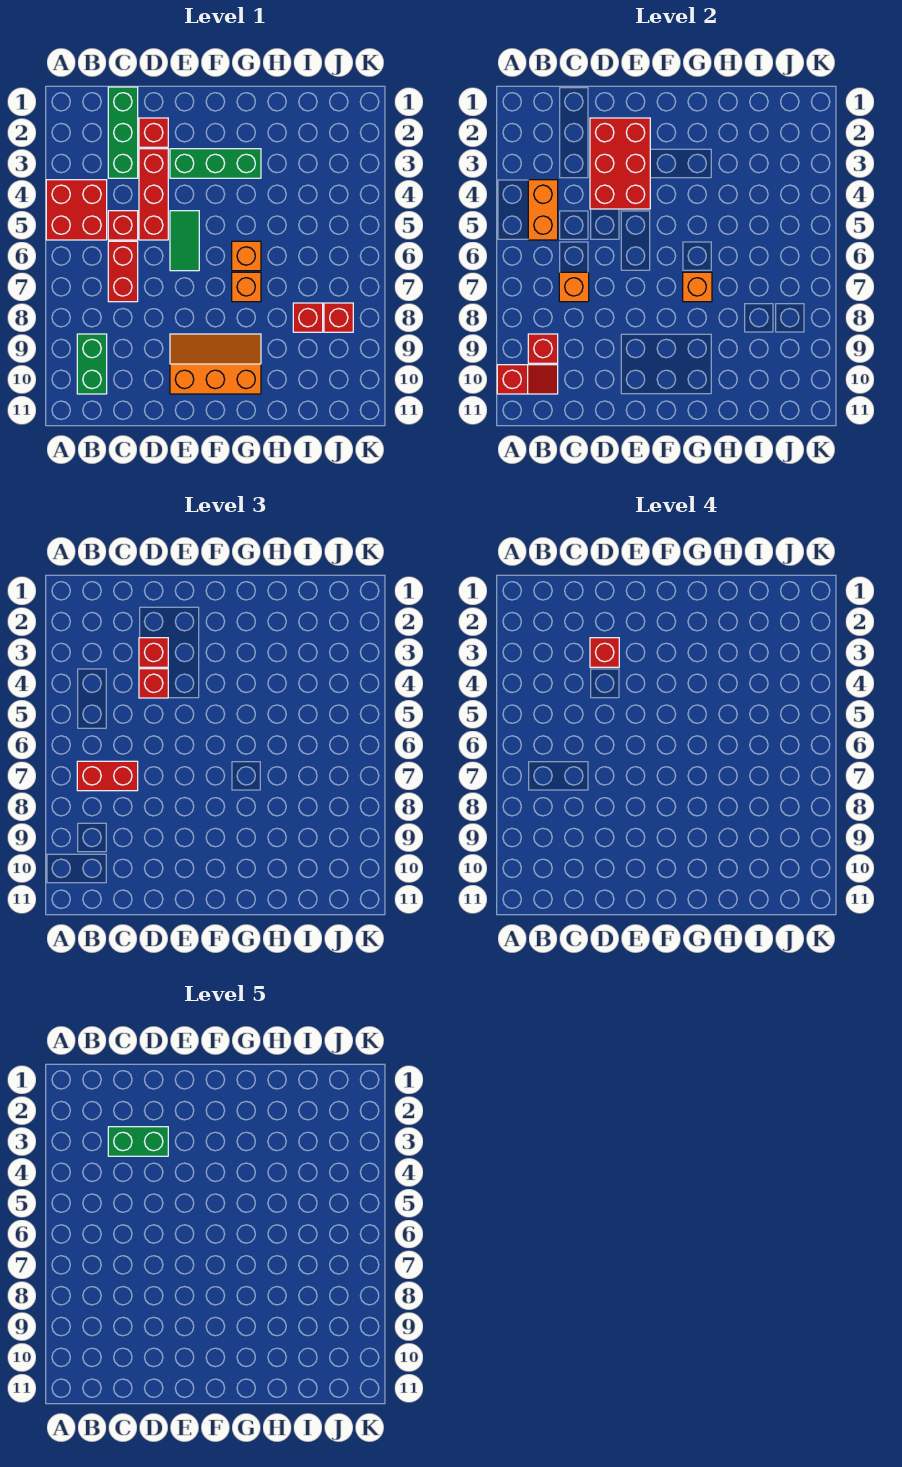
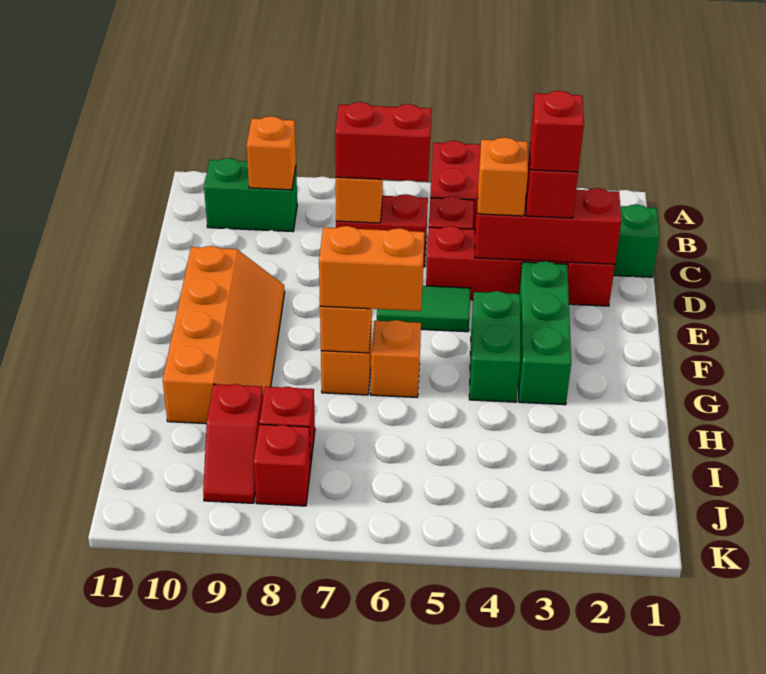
red 1x2 slope [497,365,558,394] -> red 1x2 slope moved to [203,384,263,503]
orange 1x2 brick [528,180,558,240] -> orange 1x2 brick moved to [319,226,425,311]
red 1x2 brick [77,761,138,791] -> red 1x2 brick turned to [335,102,432,181]
red 1x1 brick [528,334,558,363] -> orange 1x1 brick [247,116,296,190]
green 1x2 brick [108,1127,168,1156] -> green 1x2 brick moved to [469,291,521,402]
red 2x3 brick [590,118,650,209] -> red 1x3 brick [475,188,621,264]
red 1x1 brick [139,669,168,698] -> orange 1x1 brick [478,137,528,216]
orange 2x3 slope [170,334,261,394] -> orange 2x4 slope [163,246,285,424]

